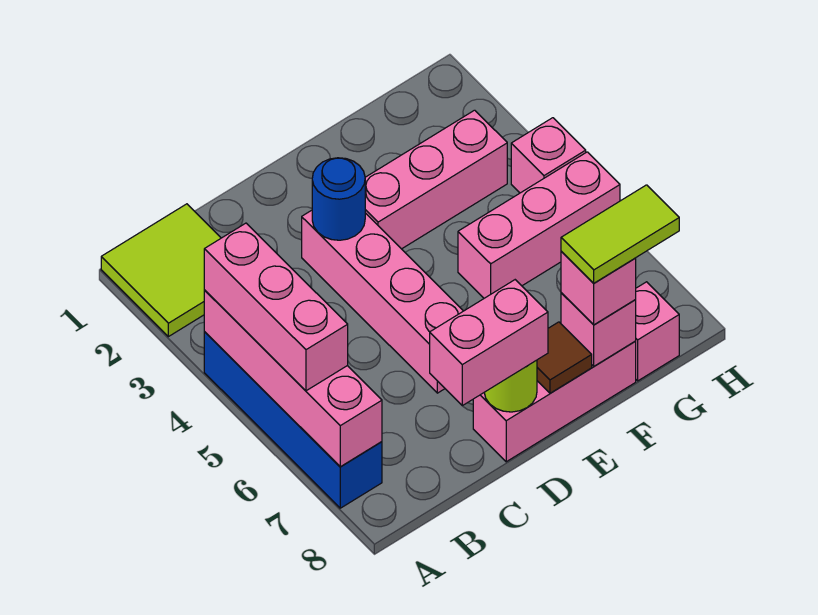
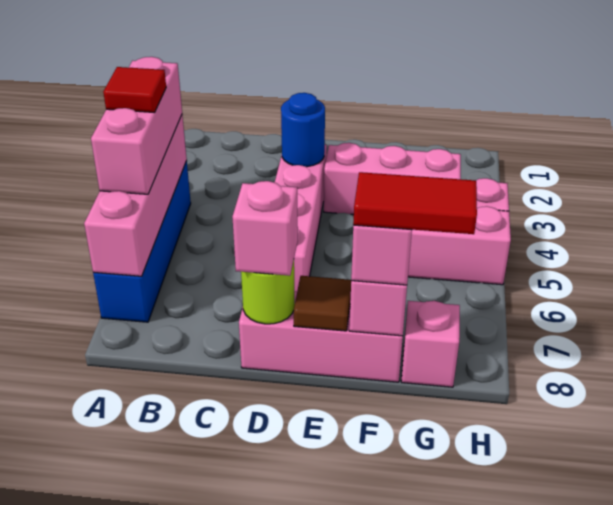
lime 2x2 tile [101,204,221,337] -> none
none -> red 1x1 tile [103,67,166,113]
pink 1x2 brick [430,280,548,406] -> pink 1x1 brick [232,181,298,276]
lime 1x2 tile [561,185,679,283] -> red 1x2 tile [353,172,477,234]

